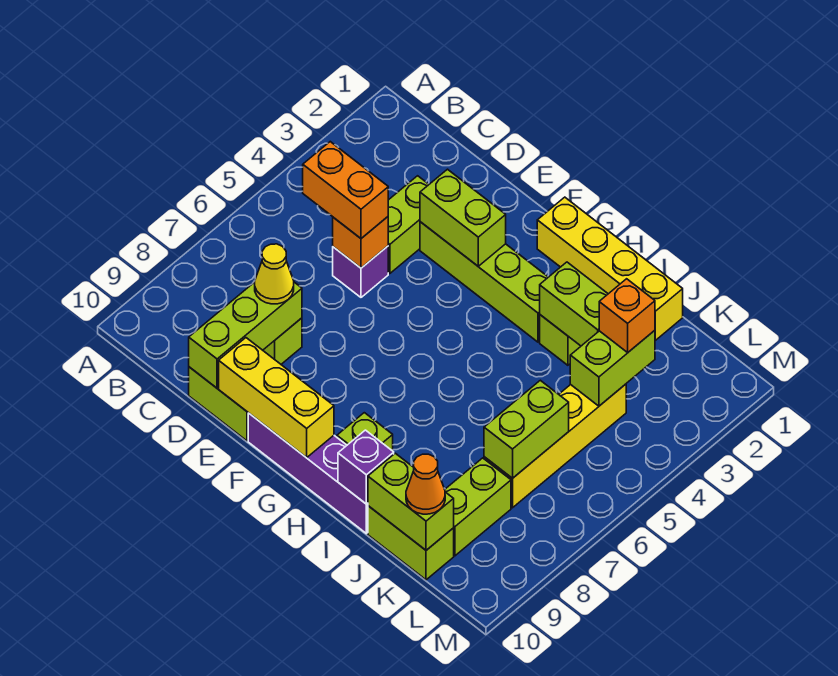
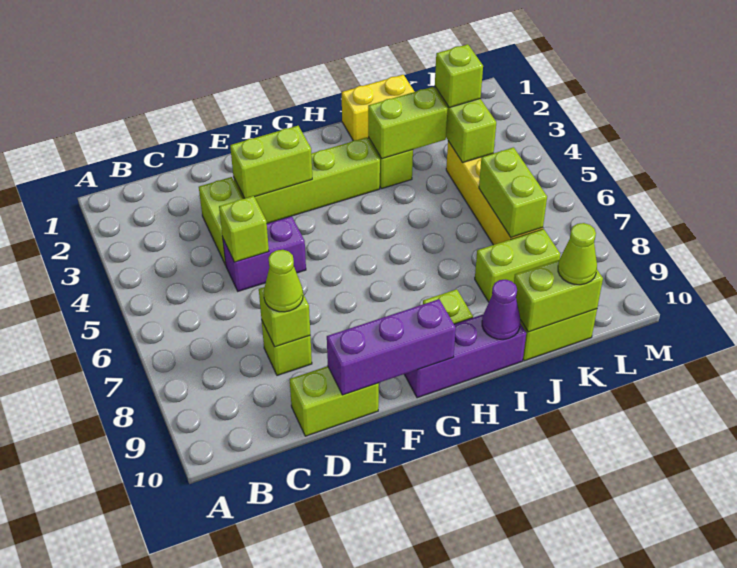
orange 1x2 brick [303,142,388,238] -> none
purple 1x1 brick [333,246,388,297] -> purple 1x2 brick [223,216,306,291]
orange 1x1 brick [333,217,388,268] -> lime 1x1 brick [219,196,269,262]
lime 1x3 brick [189,282,302,388] -> lime 1x1 brick [259,287,310,347]
yellow 1x1 cone [255,244,294,304] -> lime 1x1 cone [264,250,303,312]
yellow 1x3 brick [219,338,334,458] -> purple 1x3 brick [327,299,456,395]
purple 1x4 brick [248,413,368,533] -> purple 1x3 brick [404,315,526,398]
yellow 1x4 brick [537,197,683,340] -> yellow 1x2 brick [342,74,415,141]
purple 1x1 brick [338,430,394,504] -> purple 1x1 cone [482,280,520,340]
orange 1x1 brick [599,279,655,352] -> lime 1x1 brick [435,44,483,108]
lime 1x2 brick [445,458,511,556] -> lime 1x2 brick turned to [475,229,560,302]
orange 1x1 cone [406,454,445,514] -> lime 1x1 cone [558,223,597,285]

